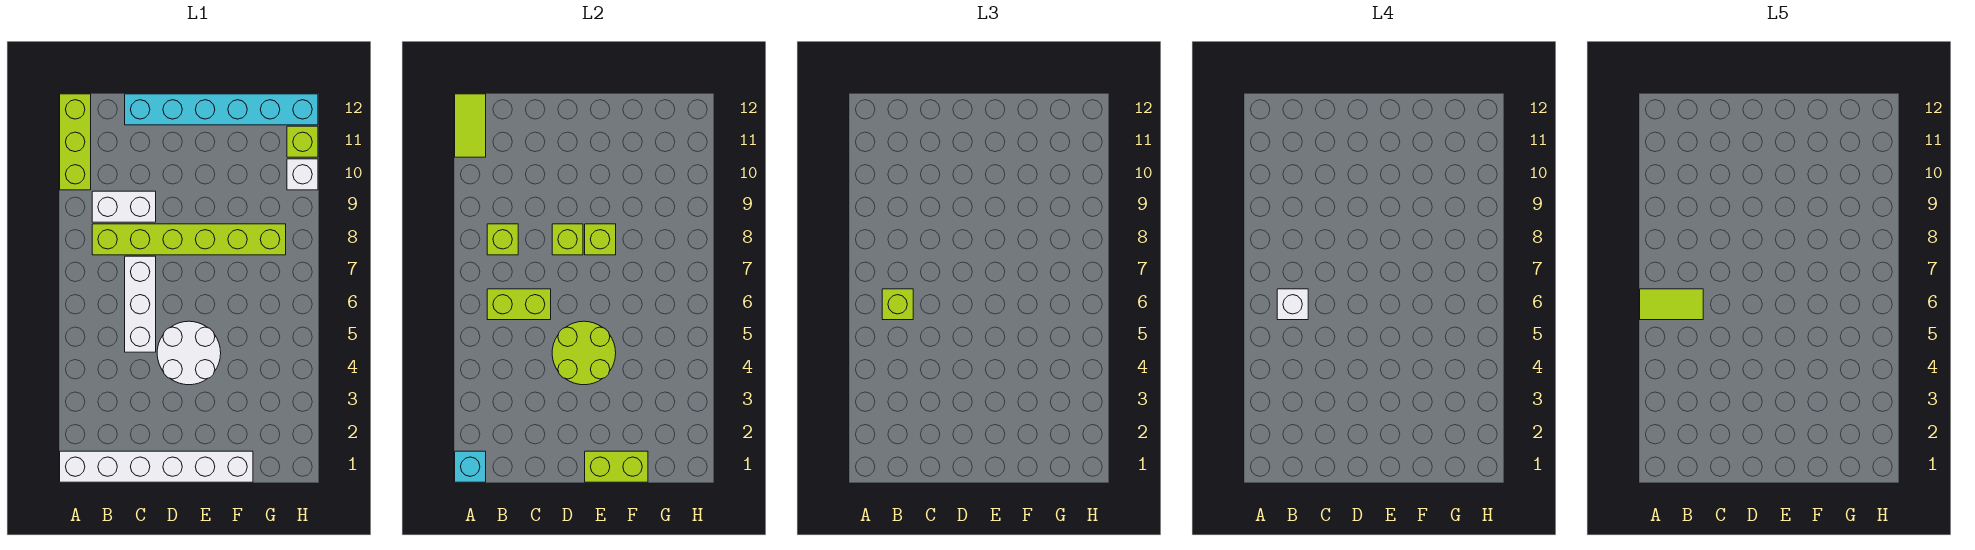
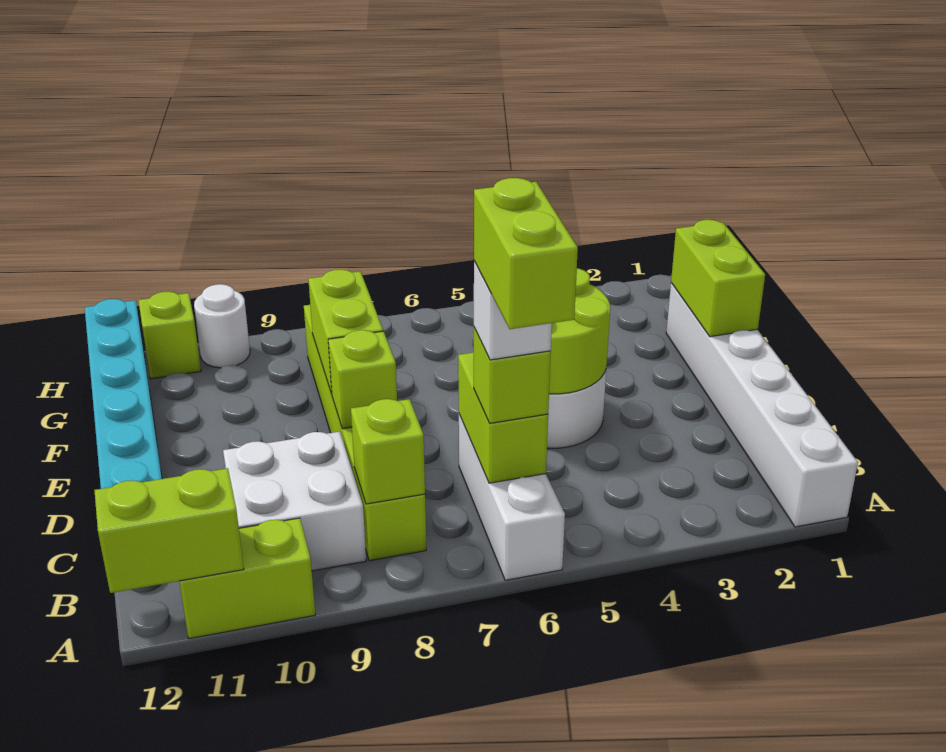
cyan 1x1 brick [455,451,486,482] -> none
lime 1x2 tile [1640,289,1703,320] -> lime 1x2 brick [474,178,578,329]
lime 1x3 brick [60,94,91,190] -> lime 1x2 brick [179,518,315,639]
lime 1x2 tile [455,94,486,157] -> lime 1x2 brick [94,468,244,593]
white 1x2 brick [92,191,156,222] -> white 2x2 brick [223,432,366,571]
white 1x3 brick [125,256,156,352] -> white 1x3 brick turned to [459,414,565,580]
lime 1x1 brick [585,224,616,255] -> lime 1x2 brick [308,269,383,394]
white 1x1 brick [287,159,318,190] -> white 1x1 round brick [194,284,250,368]

